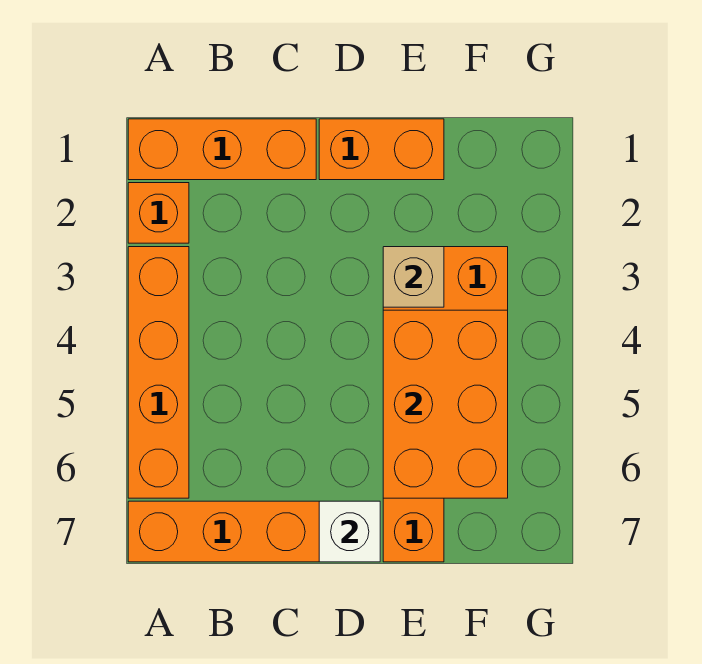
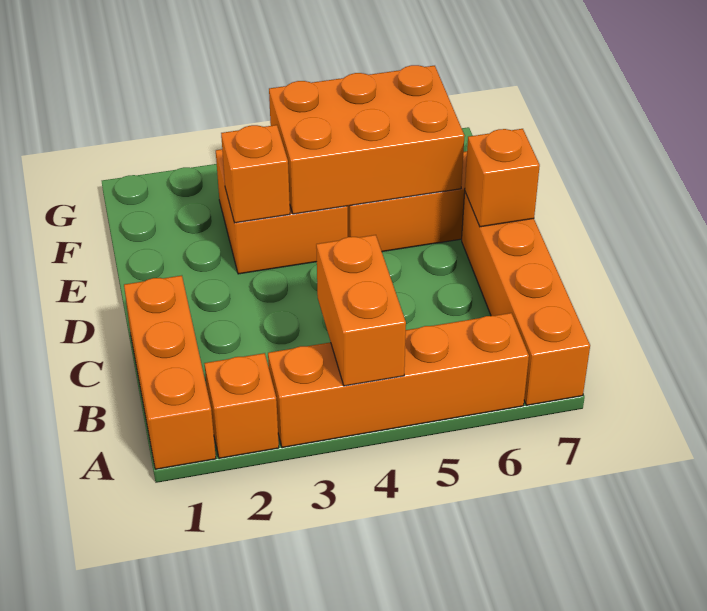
orange 1x2 brick [319,119,444,180] -> orange 1x2 brick moved to [316,235,406,386]
white 1x1 brick [319,501,380,562] -> orange 1x1 brick [465,129,540,227]
tan 1x1 brick [383,247,444,307] -> orange 1x1 brick [221,125,290,223]

